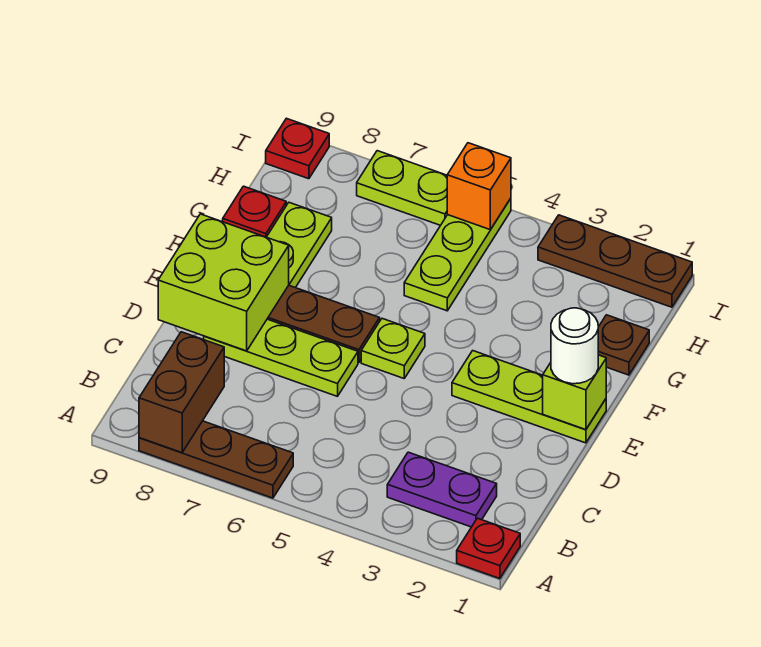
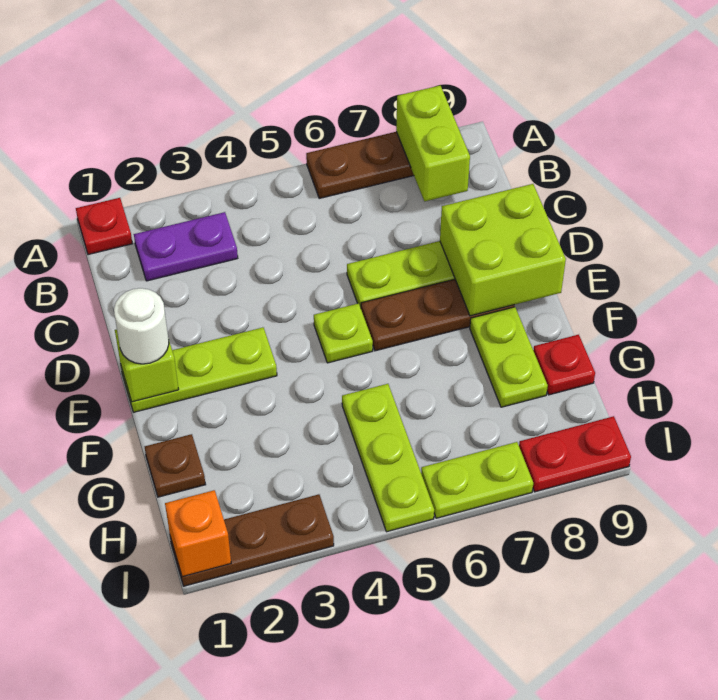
brown 1x2 brick [139,332,224,453] -> lime 1x2 brick [396,86,470,201]
orange 1x1 brick [447,143,511,230] -> orange 1x1 brick moved to [165,490,231,577]
red 1x1 plate [266,118,329,179] -> red 1x2 plate [519,416,631,492]

